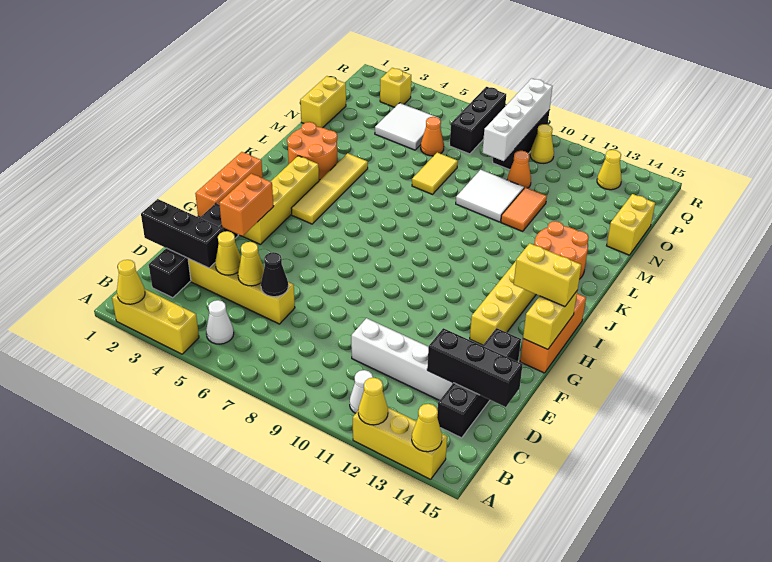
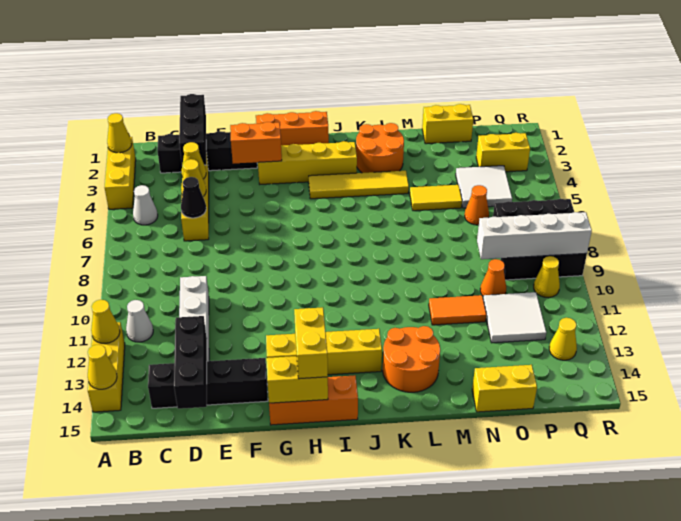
yellow 1x2 tile [412,152,458,194] -> yellow 1x2 tile moved to [410,185,462,211]
white 2x2 tile [456,170,524,222] -> white 2x2 tile moved to [483,292,546,343]
yellow 1x1 brick [380,68,411,107] -> yellow 1x2 brick [476,133,530,172]

